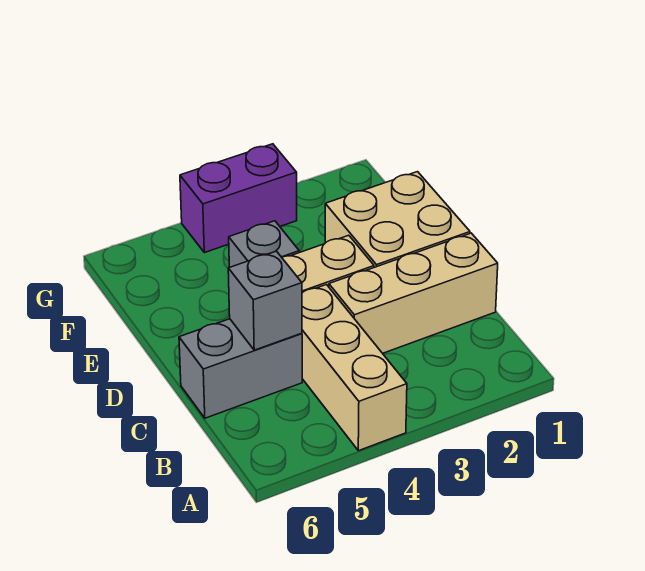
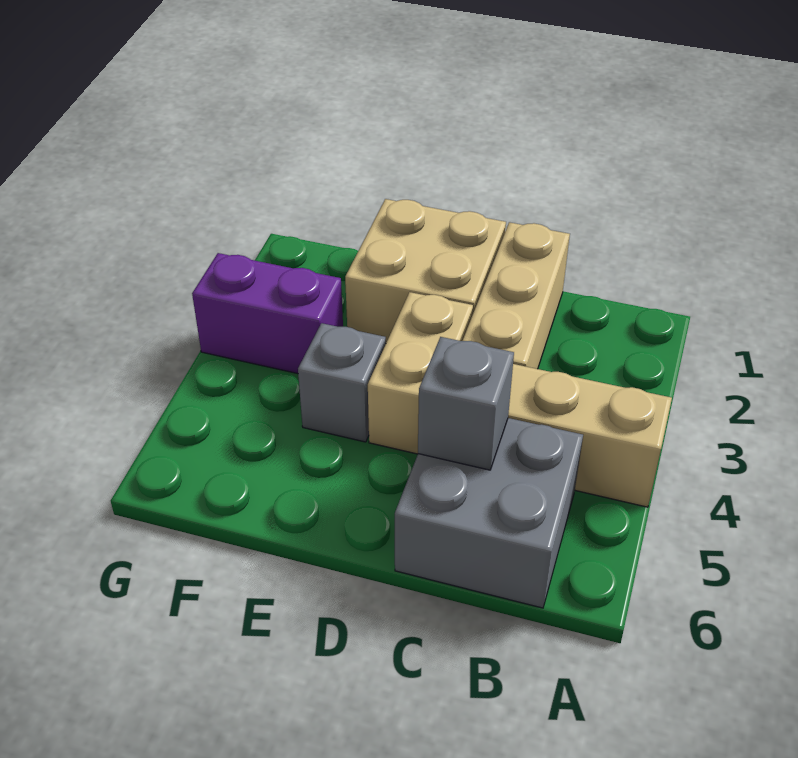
grey 1x2 brick [179,319,302,418] -> grey 2x2 brick [395,418,583,608]
purple 1x2 brick [180,144,297,253] -> purple 1x2 brick turned to [192,253,343,374]

